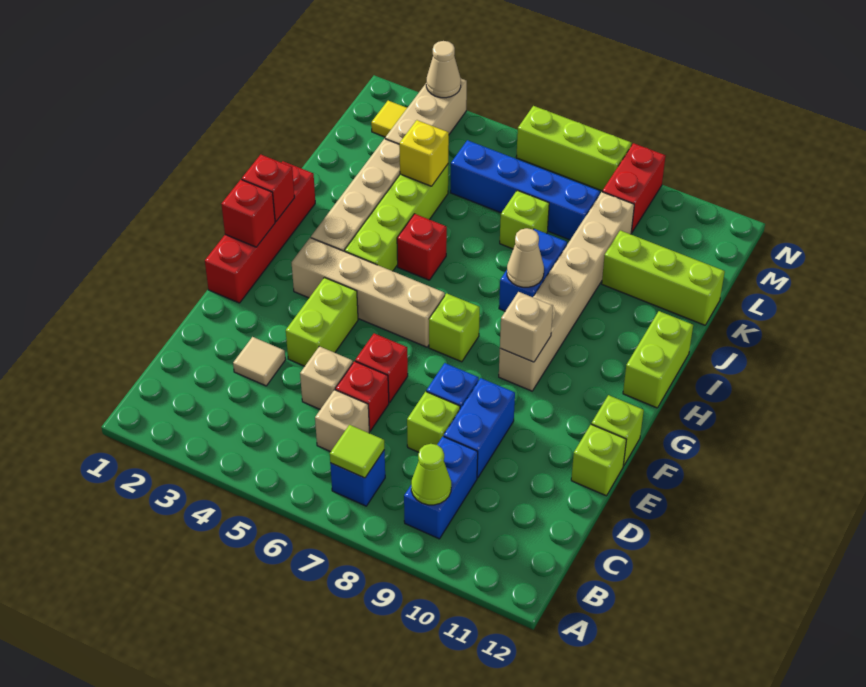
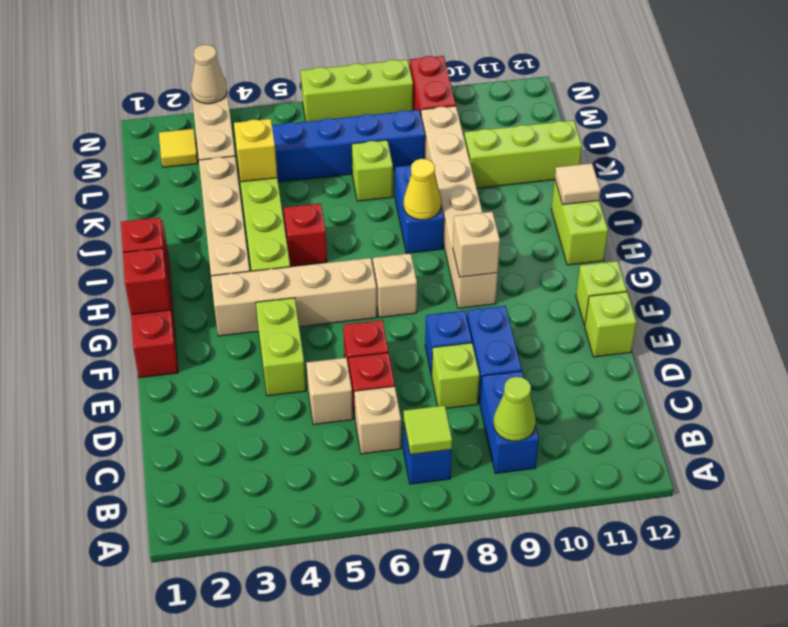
tan 1x1 tile [233,337,286,386] -> tan 1x1 tile moved to [555,163,601,204]
lime 1x1 brick [429,293,480,362] -> tan 1x1 brick [373,253,417,318]
tan 1x1 cone [507,228,544,287] -> yellow 1x1 cone [404,159,441,220]

